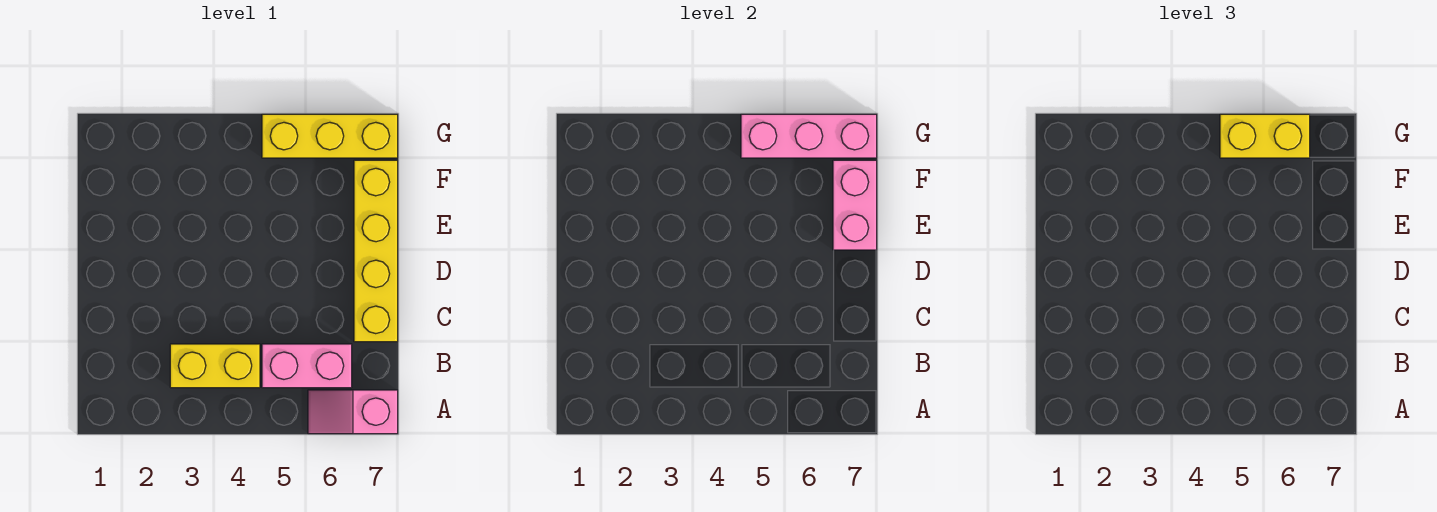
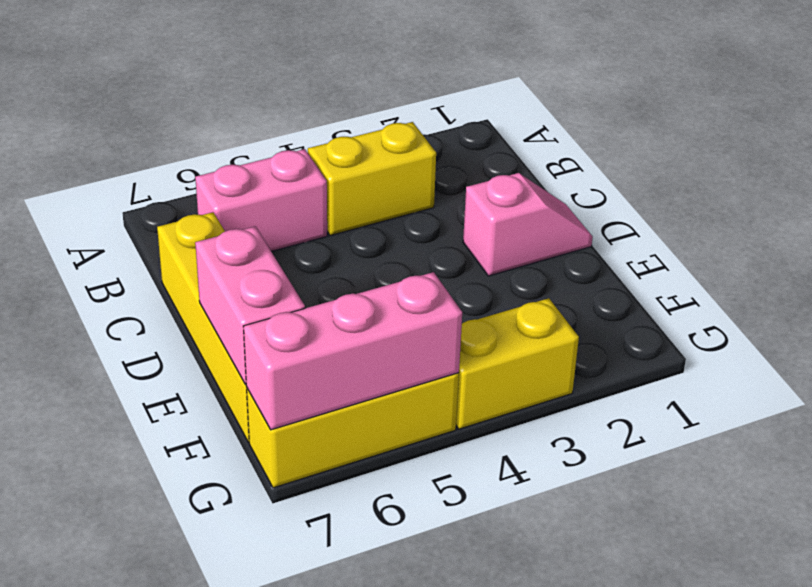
pink 1x2 slope [308,390,398,434] -> pink 1x2 slope moved to [463,173,593,276]
yellow 1x2 brick [1220,114,1310,158] -> yellow 1x2 brick moved to [456,298,579,429]

